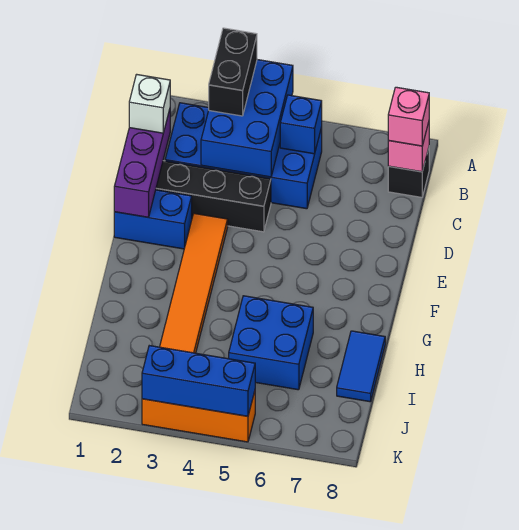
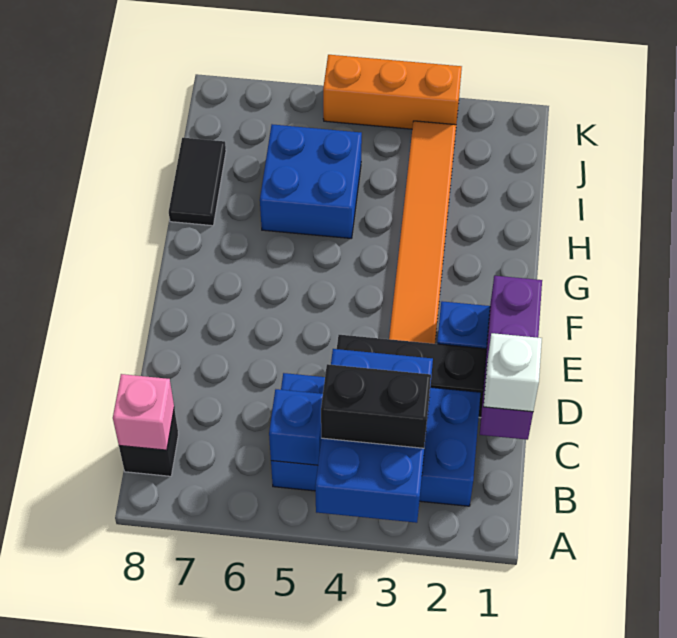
black 1x2 brick [209,28,257,116] -> black 1x2 brick turned to [321,364,431,448]
pink 1x1 brick [388,87,429,146] -> none
blue 1x2 tile [337,331,385,402] -> black 1x2 tile [169,138,226,226]
blue 1x3 brick [142,346,255,416] -> none

